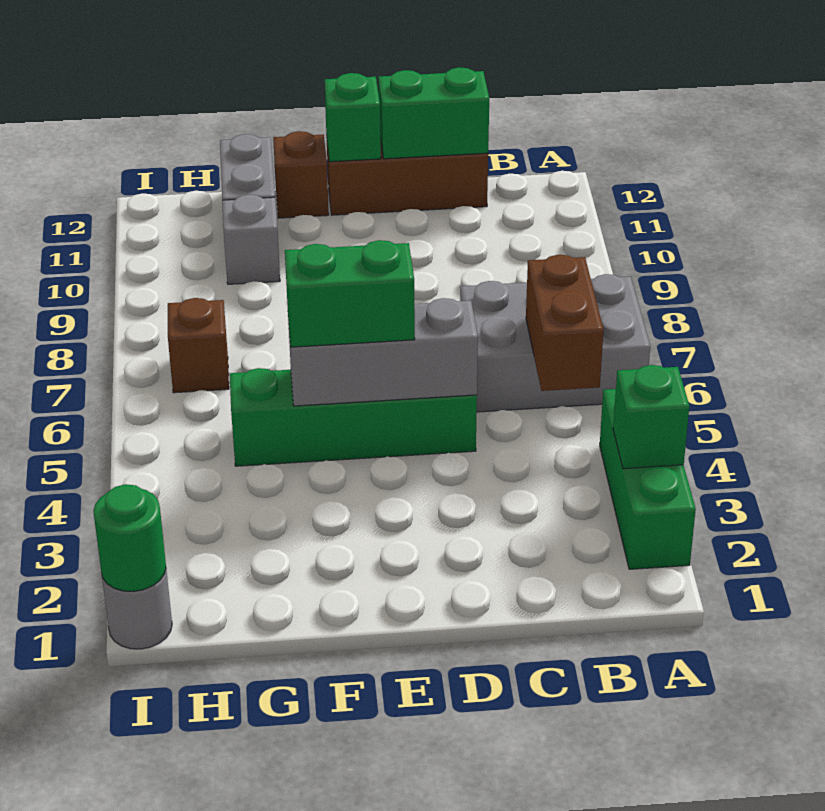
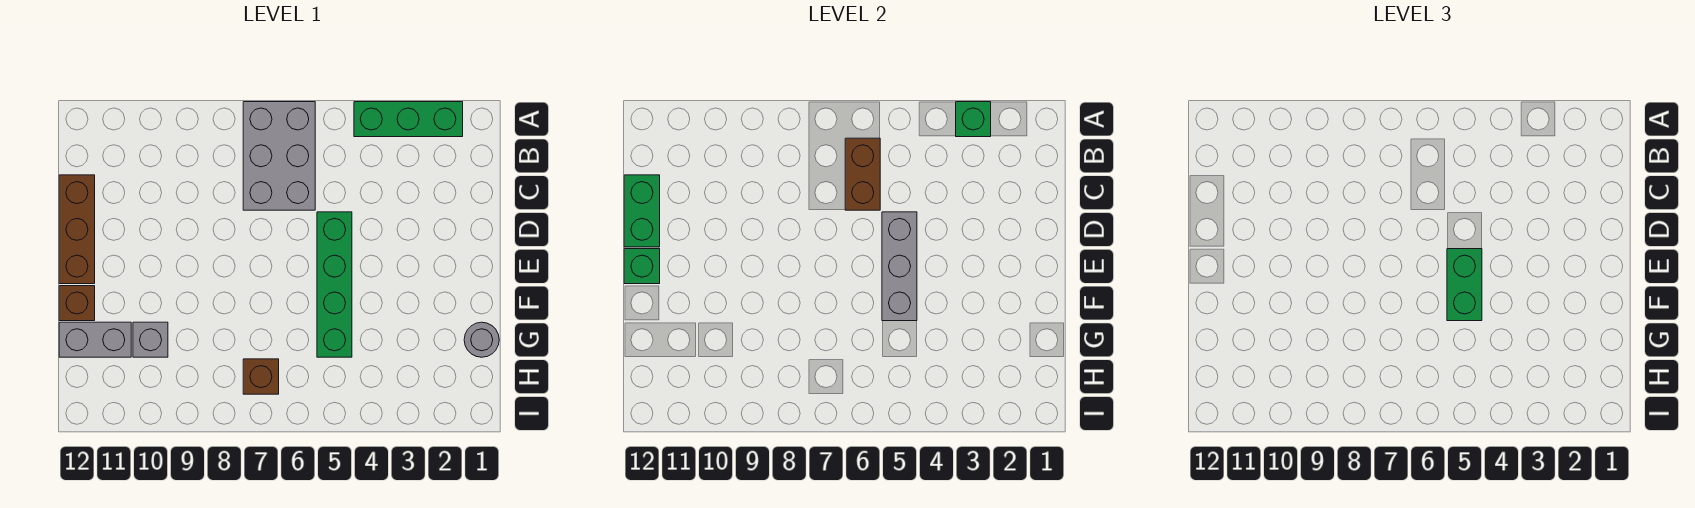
brown 1x2 brick [526,255,604,391] -> brown 1x2 brick turned to [845,138,880,210]
grey 1x1 round brick [102,570,172,649] -> grey 1x1 round brick moved to [464,322,499,357]
green 1x1 round brick [93,484,166,591] -> none

